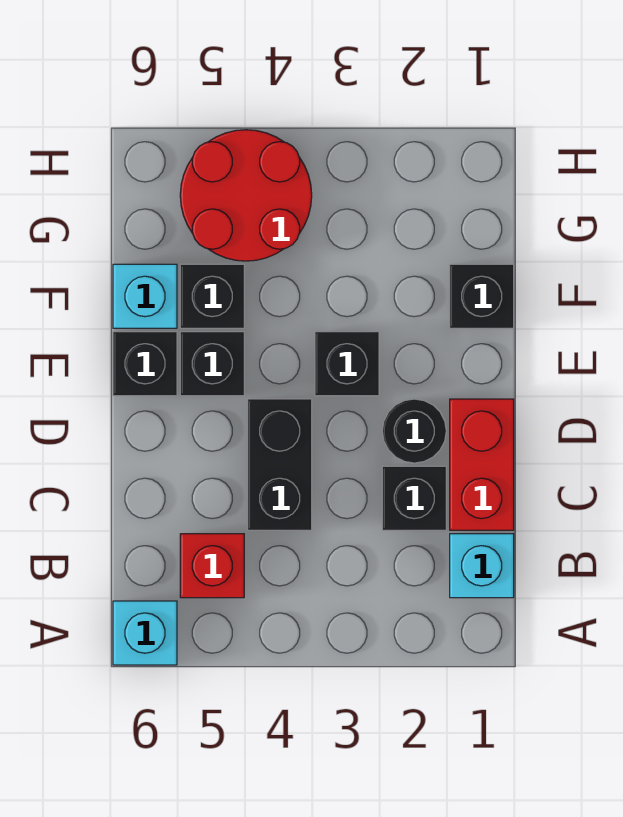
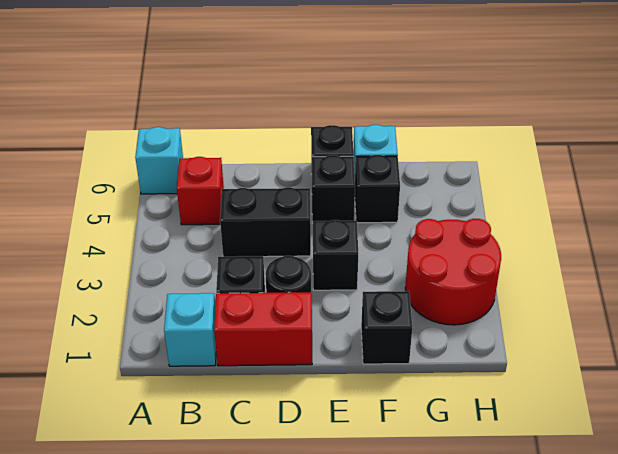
red 2x2 round brick [180,130,312,261] -> red 2x2 round brick moved to [405,219,501,325]

